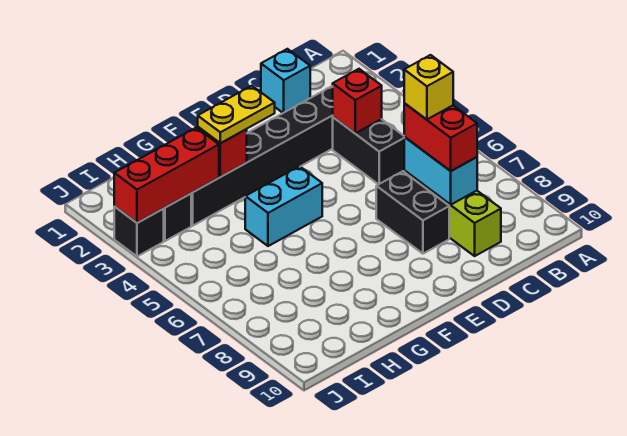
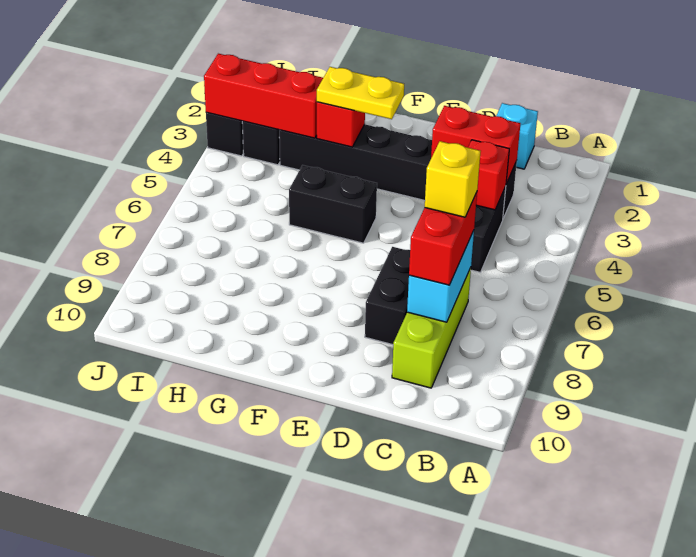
none -> red 1x2 brick [431,106,520,184]
cyan 1x2 brick [245,166,322,246] -> black 1x2 brick [289,165,377,243]

